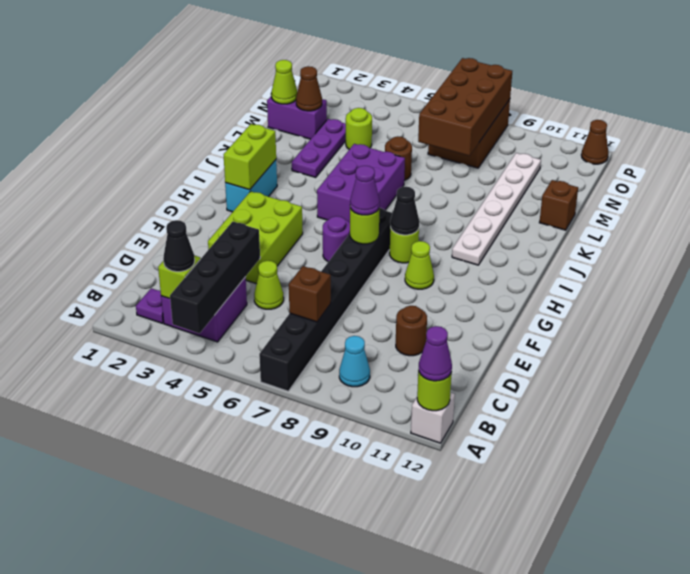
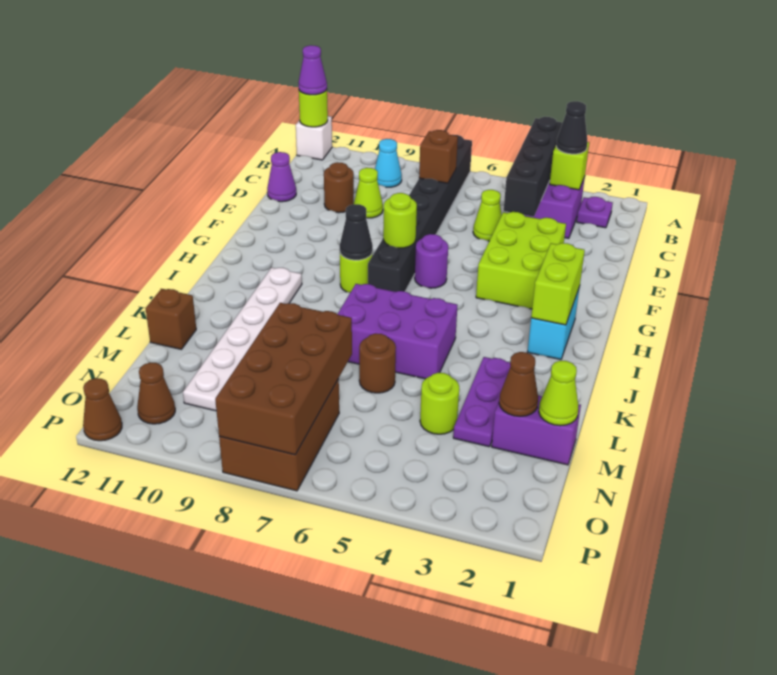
purple 1x1 cone [350,166,380,215] -> purple 1x1 cone moved to [267,152,296,202]
lime 1x1 cone [405,241,434,289] -> lime 1x1 cone moved to [354,168,383,218]
purple 2x3 brick [317,144,405,223] -> purple 2x3 brick turned to [337,284,458,379]
none -> brown 1x1 cone [137,363,175,424]

